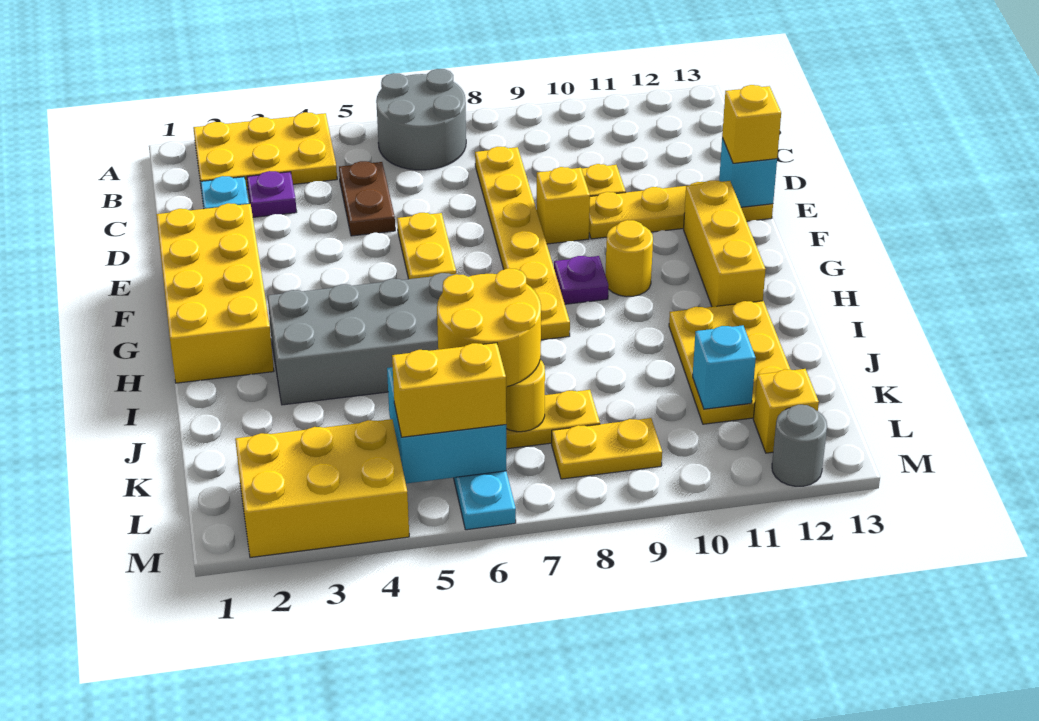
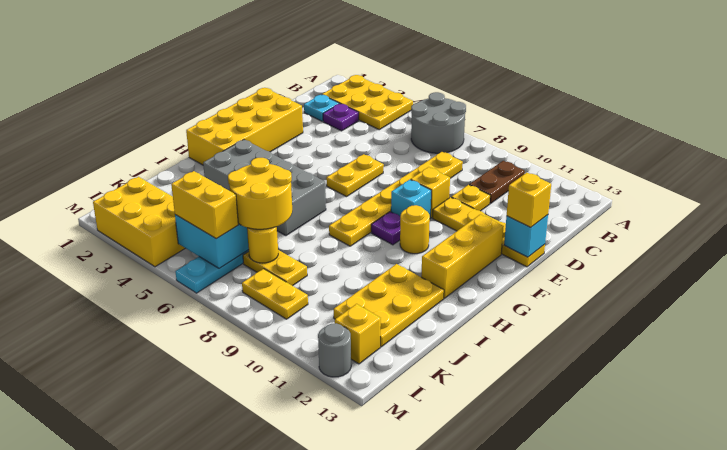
brown 1x2 plate [339,161,395,236] -> brown 1x2 plate moved to [469,161,525,204]
cyan 1x1 brick [693,325,756,409] -> cyan 1x1 brick moved to [391,180,431,218]

